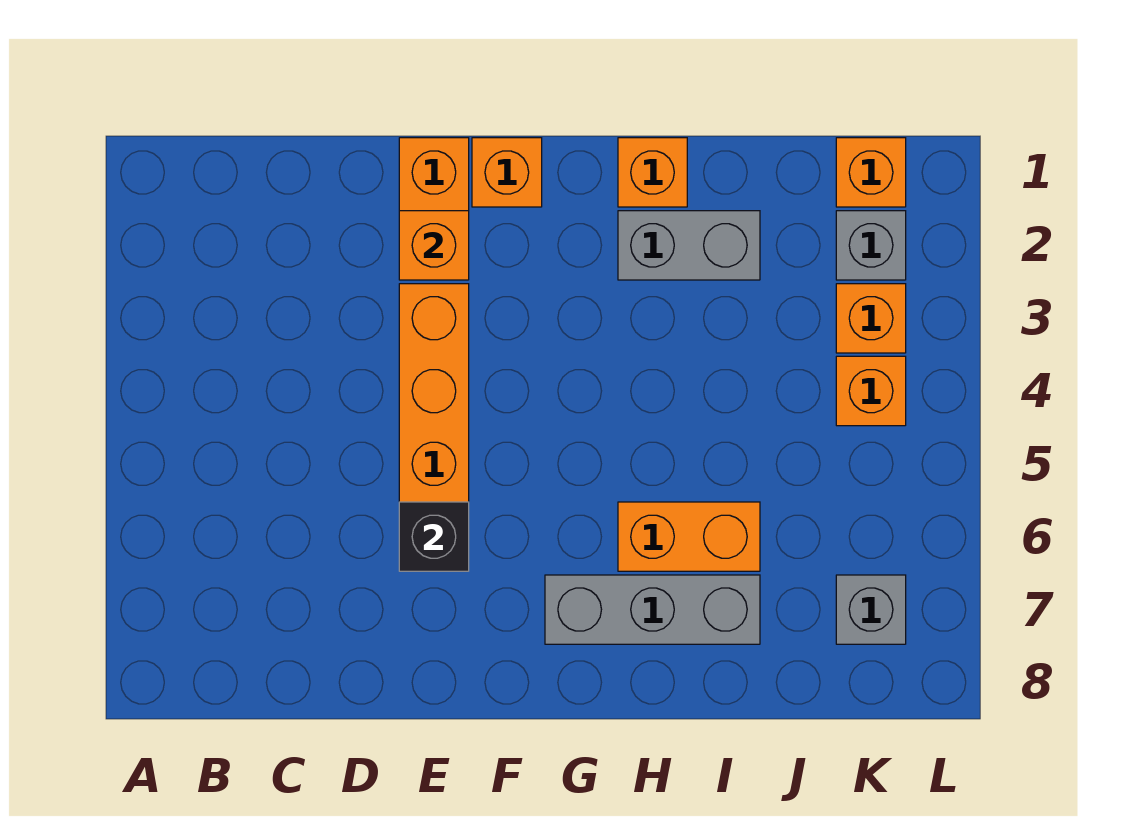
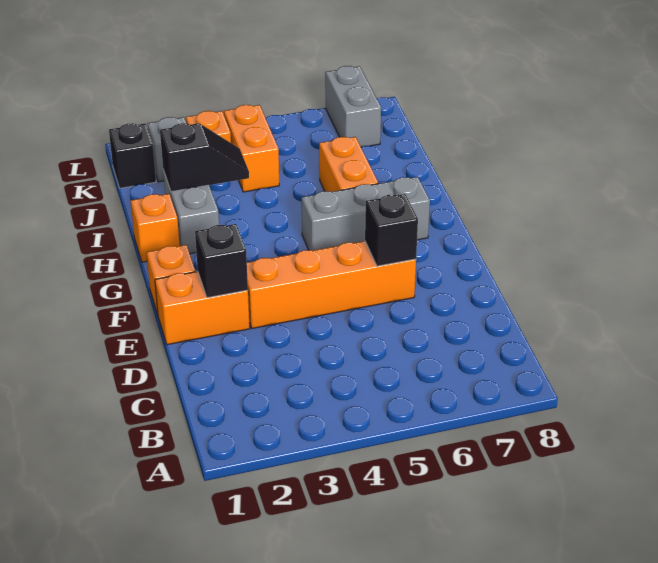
orange 1x1 brick [399,211,469,280] -> black 1x1 brick [195,224,248,298]
grey 1x3 brick [545,575,760,644] -> grey 1x3 brick turned to [302,177,430,251]
none -> black 1x2 slope [160,123,249,192]
orange 1x1 brick [836,138,906,207] -> black 1x1 brick [109,123,156,188]
orange 1x1 brick [836,356,906,426] -> orange 1x2 brick [224,105,279,192]
grey 1x1 brick [836,575,906,644] -> grey 1x2 brick [325,66,381,147]

